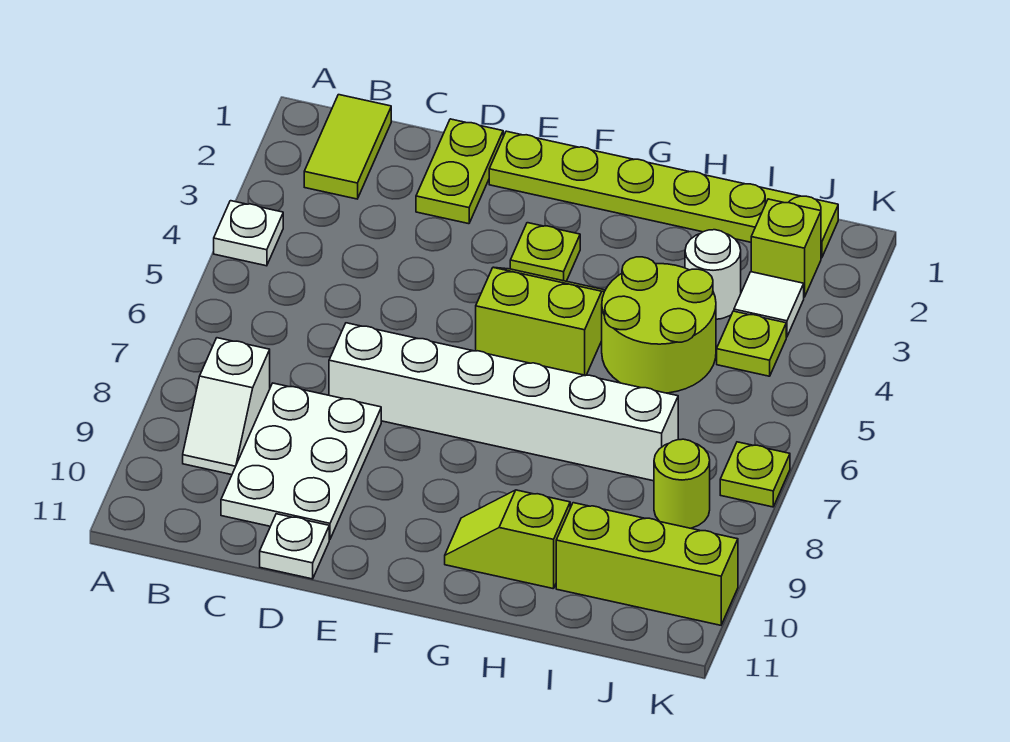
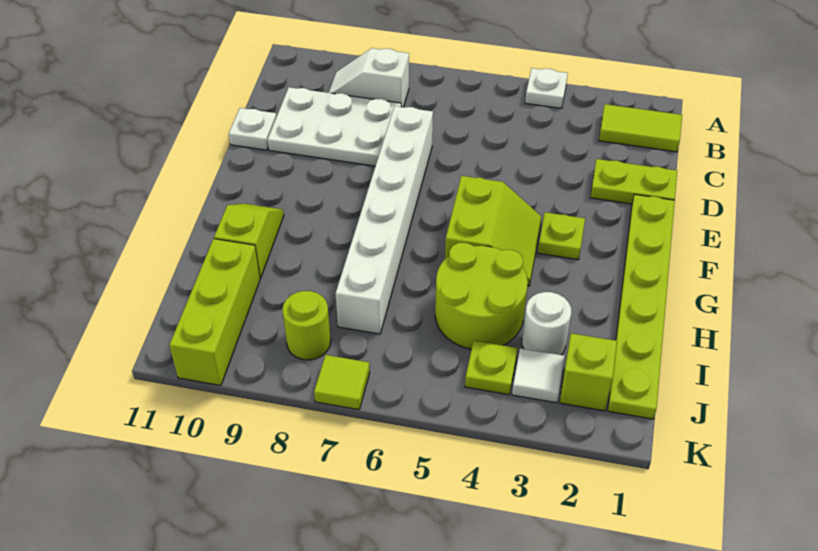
lime 1x1 plate [720,442,790,507] -> lime 1x1 tile [314,355,370,410]

